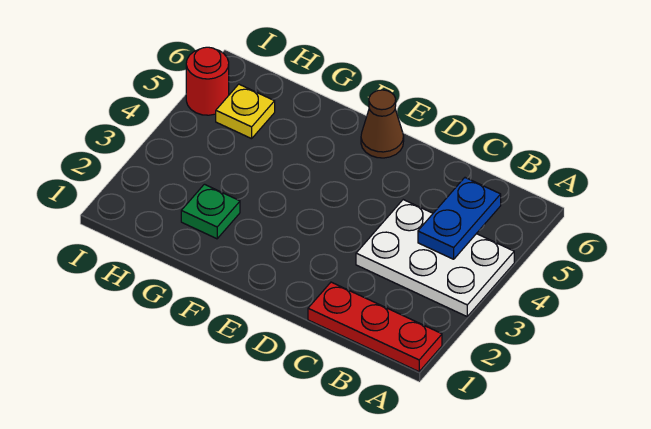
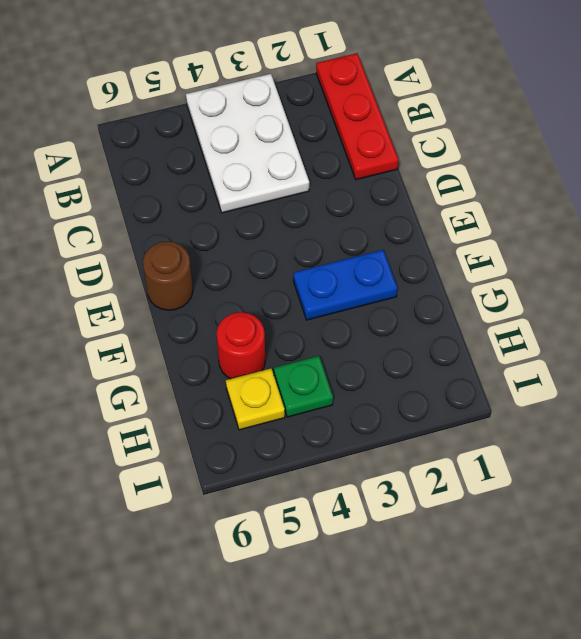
blue 1x2 plate [418,178,501,259] -> blue 1x2 plate moved to [293,250,397,320]
brown 1x1 cone [361,90,404,158] -> brown 1x1 round brick [143,241,193,310]
green 1x1 plate [181,184,240,239] -> green 1x1 plate moved to [274,356,333,417]
red 1x1 round brick [186,47,229,115] -> red 1x1 round brick moved to [217,312,265,379]

